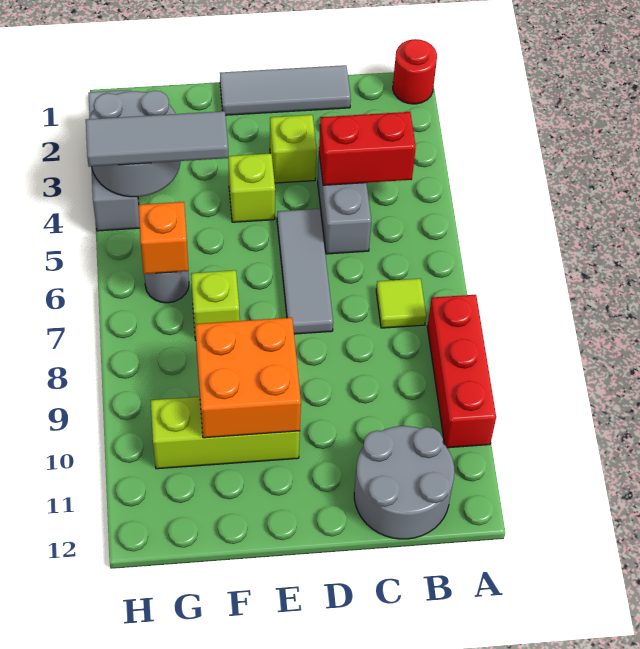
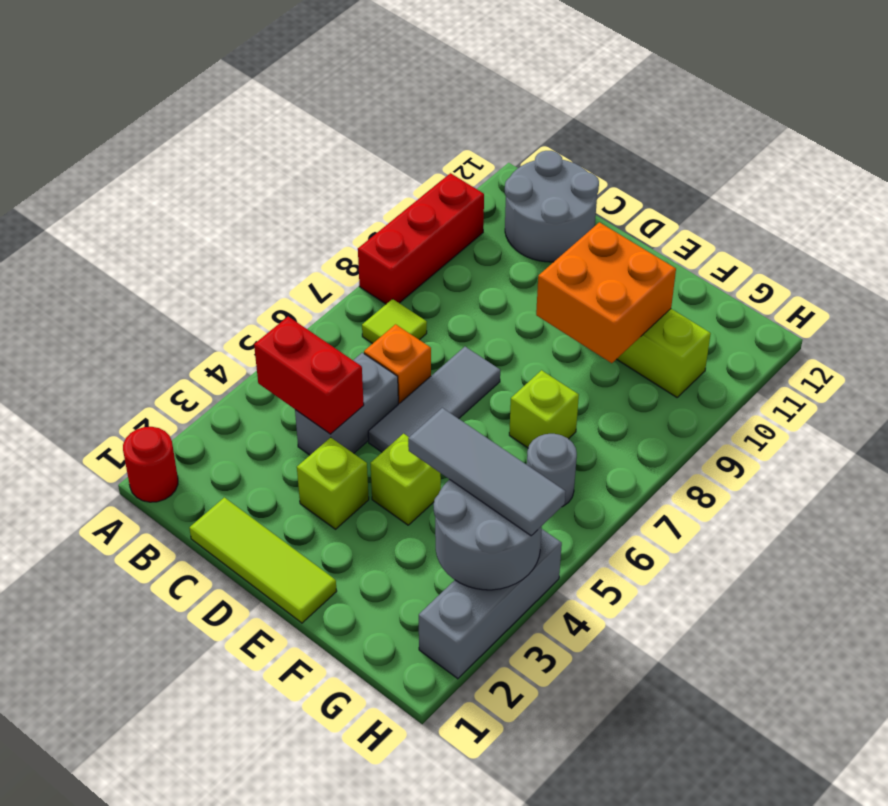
grey 1x3 tile [220,65,351,115] -> lime 1x3 tile [190,497,337,623]
orange 1x1 brick [138,202,189,274] -> orange 1x1 brick moved to [364,324,431,405]

